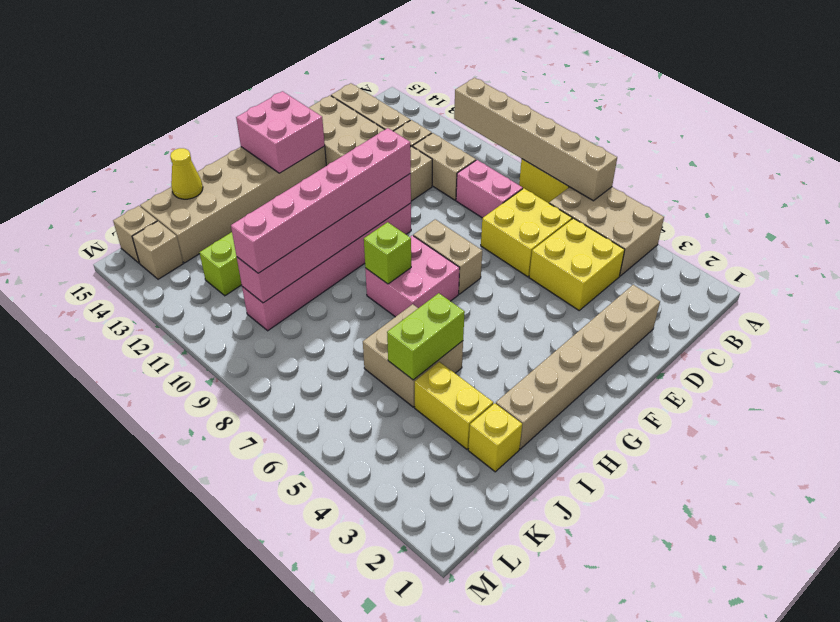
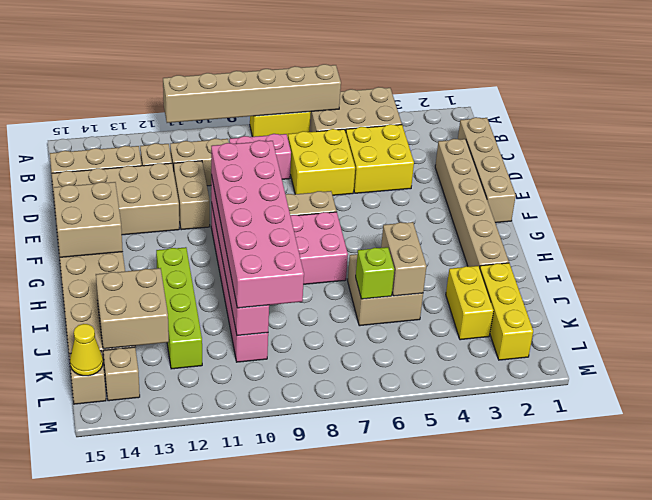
none -> tan 1x4 brick [458,117,516,223]
pink 1x6 brick [231,128,411,273] -> pink 2x6 brick [211,140,304,308]
pink 2x2 brick [236,91,325,173] -> tan 2x2 brick [53,182,123,257]
lime 1x1 brick [364,222,411,284] -> lime 1x1 brick moved to [356,247,394,299]
lime 1x2 brick [387,293,465,380] -> tan 1x2 brick [381,222,427,296]
yellow 1x1 brick [468,403,522,472] -> yellow 1x3 brick [480,263,533,360]
yellow 1x2 brick [415,362,493,449] -> yellow 1x2 brick turned to [446,266,494,340]
none -> tan 2x2 brick [96,268,169,349]
yellow 1x1 cone [170,148,203,199] -> yellow 1x1 cone moved to [70,324,103,376]

